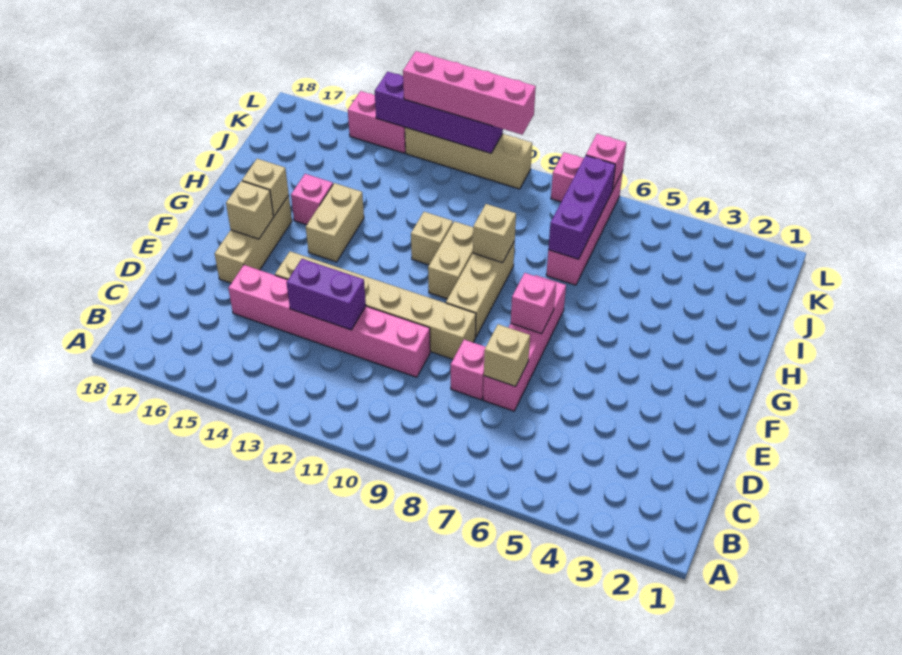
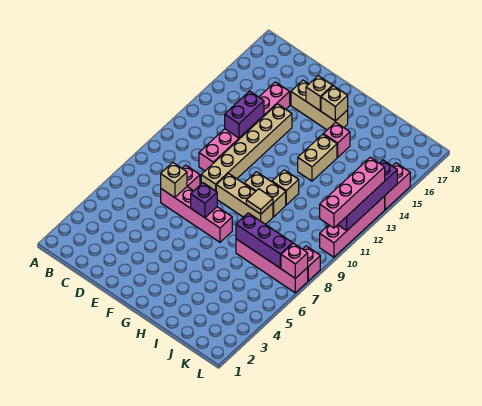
pink 1x1 brick [511,273,556,334] -> purple 1x1 brick [191,183,217,218]
tan 1x2 brick [306,183,364,262] -> tan 1x2 brick turned to [298,134,337,181]
tan 1x1 brick [473,204,516,263] -> tan 1x1 tile [246,189,273,214]
tan 1x4 brick [405,127,532,189] -> pink 1x4 brick [320,196,385,257]

